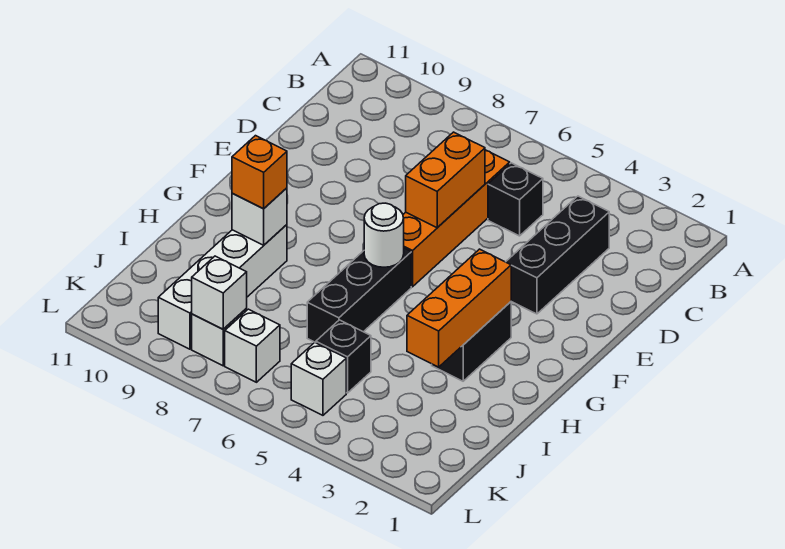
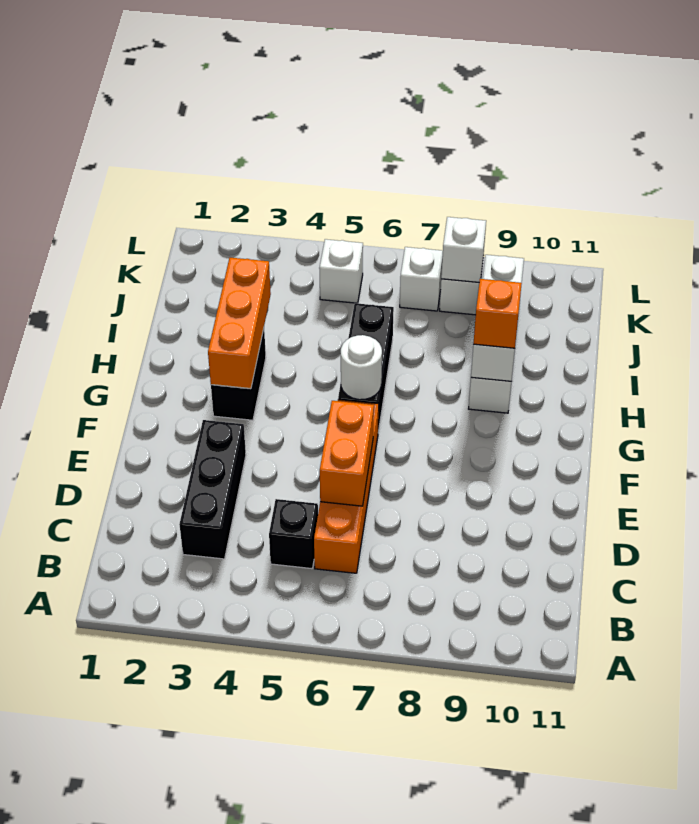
black 1x1 brick [316,320,371,393] -> none

